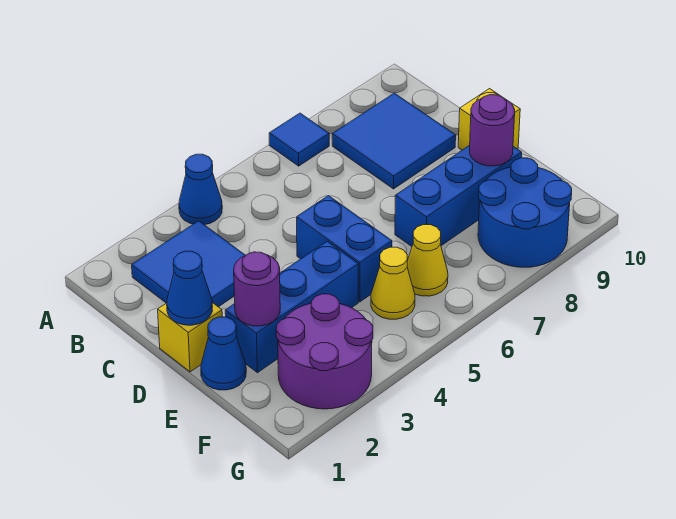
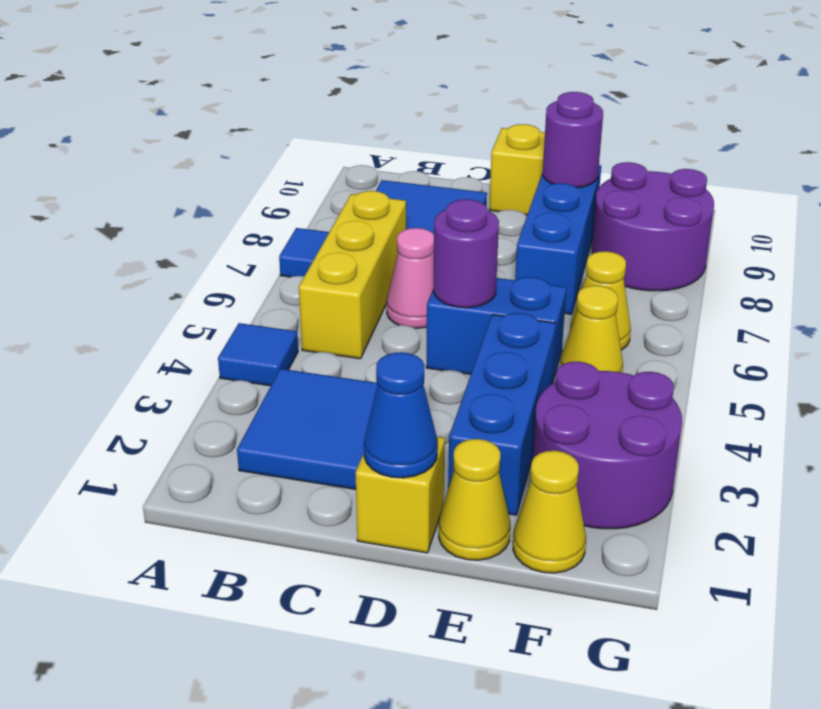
blue 1x1 cone [179,154,222,225] -> blue 1x1 tile [218,323,298,386]
none -> yellow 1x3 brick [299,191,406,359]
none -> pink 1x1 cone [386,228,434,328]
blue 1x1 cone [201,317,246,390] -> yellow 1x1 cone [439,439,510,560]
purple 1x1 round brick [234,252,280,326] -> purple 1x1 round brick moved to [433,199,499,308]
none -> yellow 1x1 cone [513,451,586,573]
blue 2x2 round brick [478,158,572,267] -> purple 2x2 round brick [591,162,714,291]

